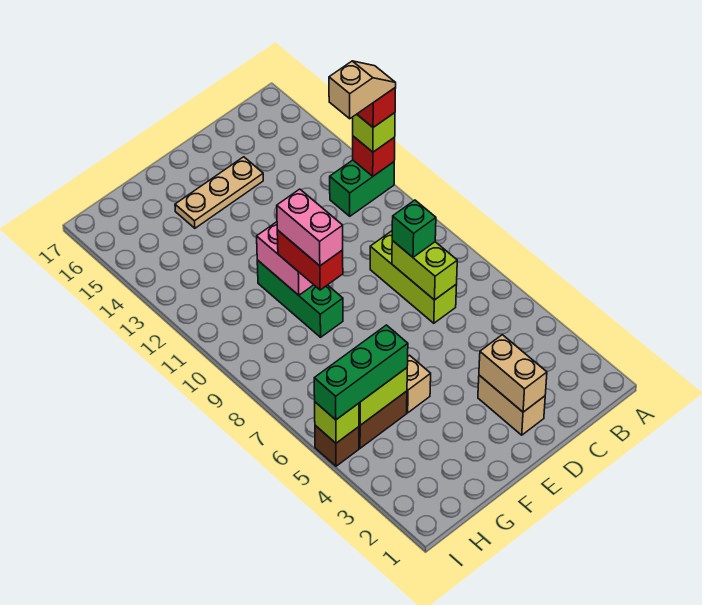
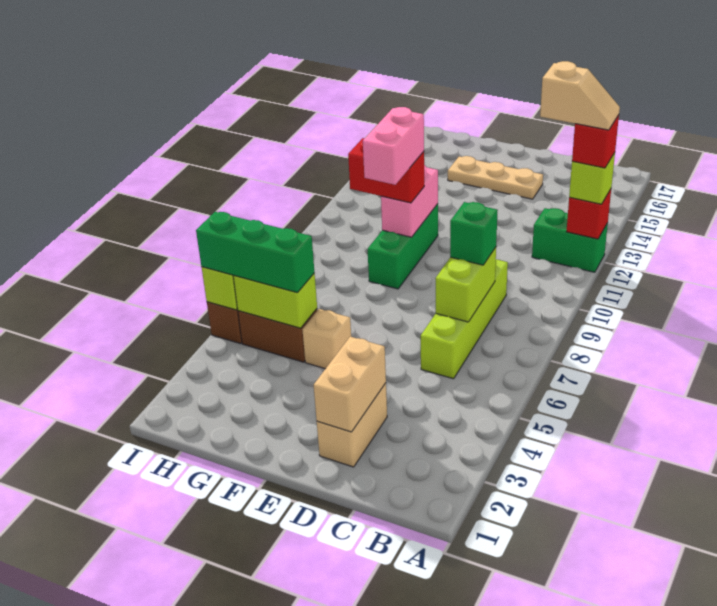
lime 1x3 brick [370,231,457,323] -> lime 1x4 brick [421,259,508,379]
red 1x2 brick [277,230,343,290] -> red 1x2 brick turned to [348,138,424,203]

